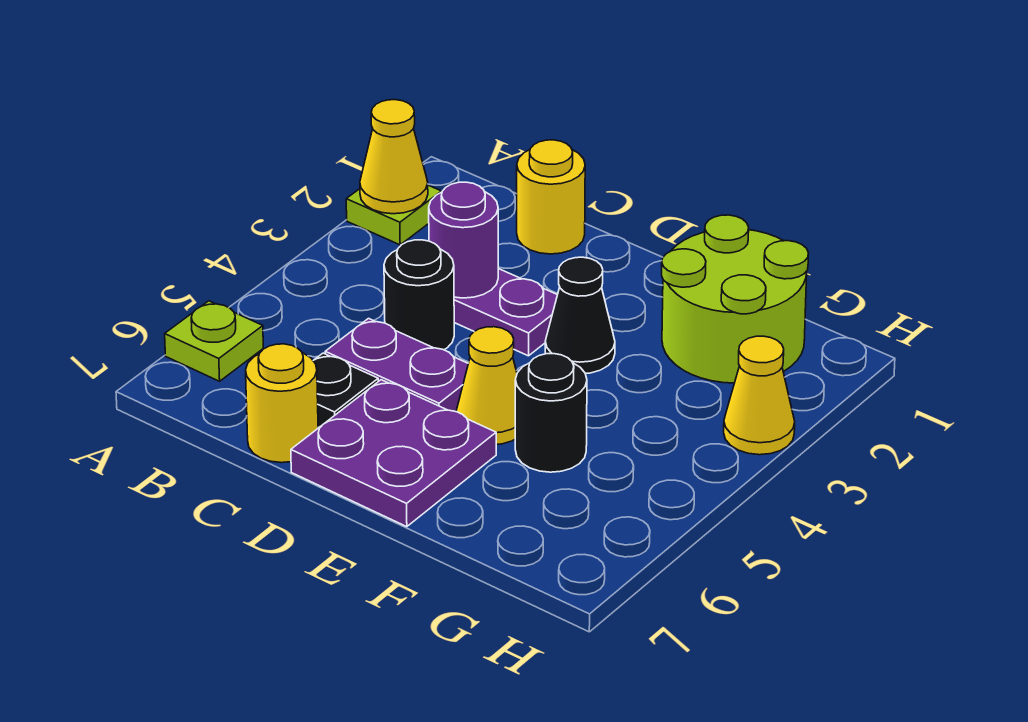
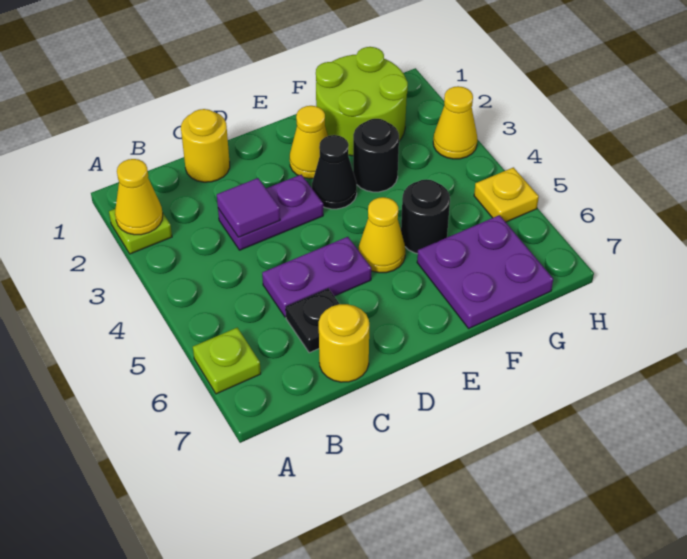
purple 1x1 round brick [429,182,498,298] -> purple 1x1 tile [217,178,280,237]
black 1x1 round brick [384,240,454,350] -> black 1x1 round brick moved to [353,119,399,192]
purple 2x2 plate [291,380,496,527] -> purple 2x2 plate moved to [417,215,553,328]
none -> yellow 1x1 cone [290,106,328,179]
none -> yellow 1x1 plate [474,167,539,222]

